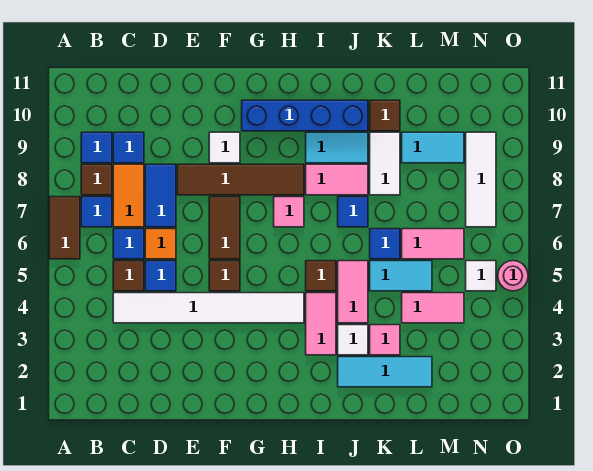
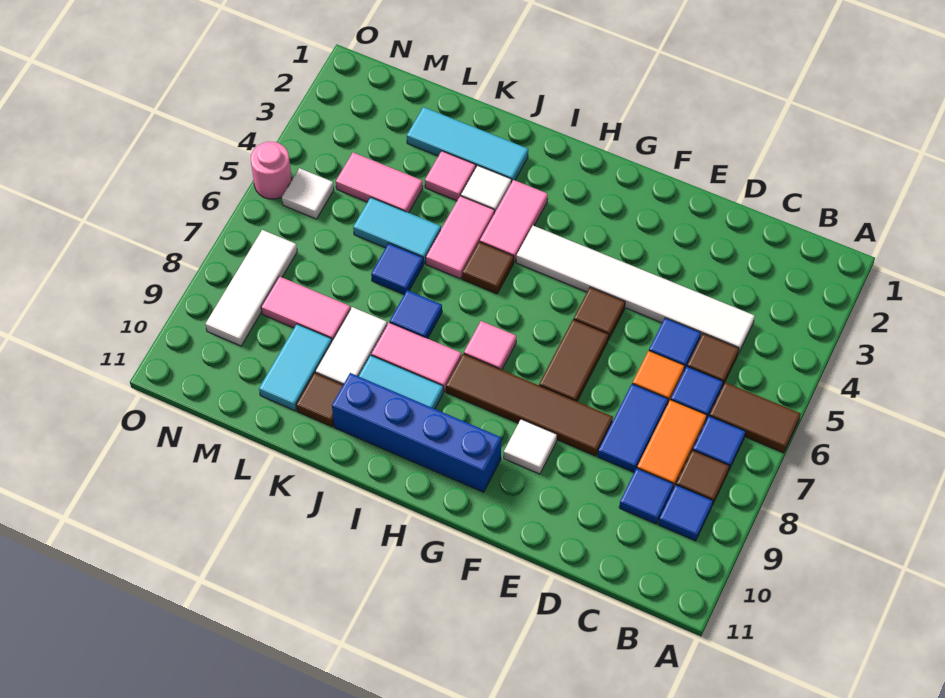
brown 1x2 tile [49,197,80,259] -> brown 1x2 tile turned to [709,382,800,453]
pink 1x2 tile [402,229,464,259] -> pink 1x2 tile moved to [261,276,350,341]
cyan 1x2 tile [402,132,464,163] -> cyan 1x2 tile turned to [259,324,332,411]

